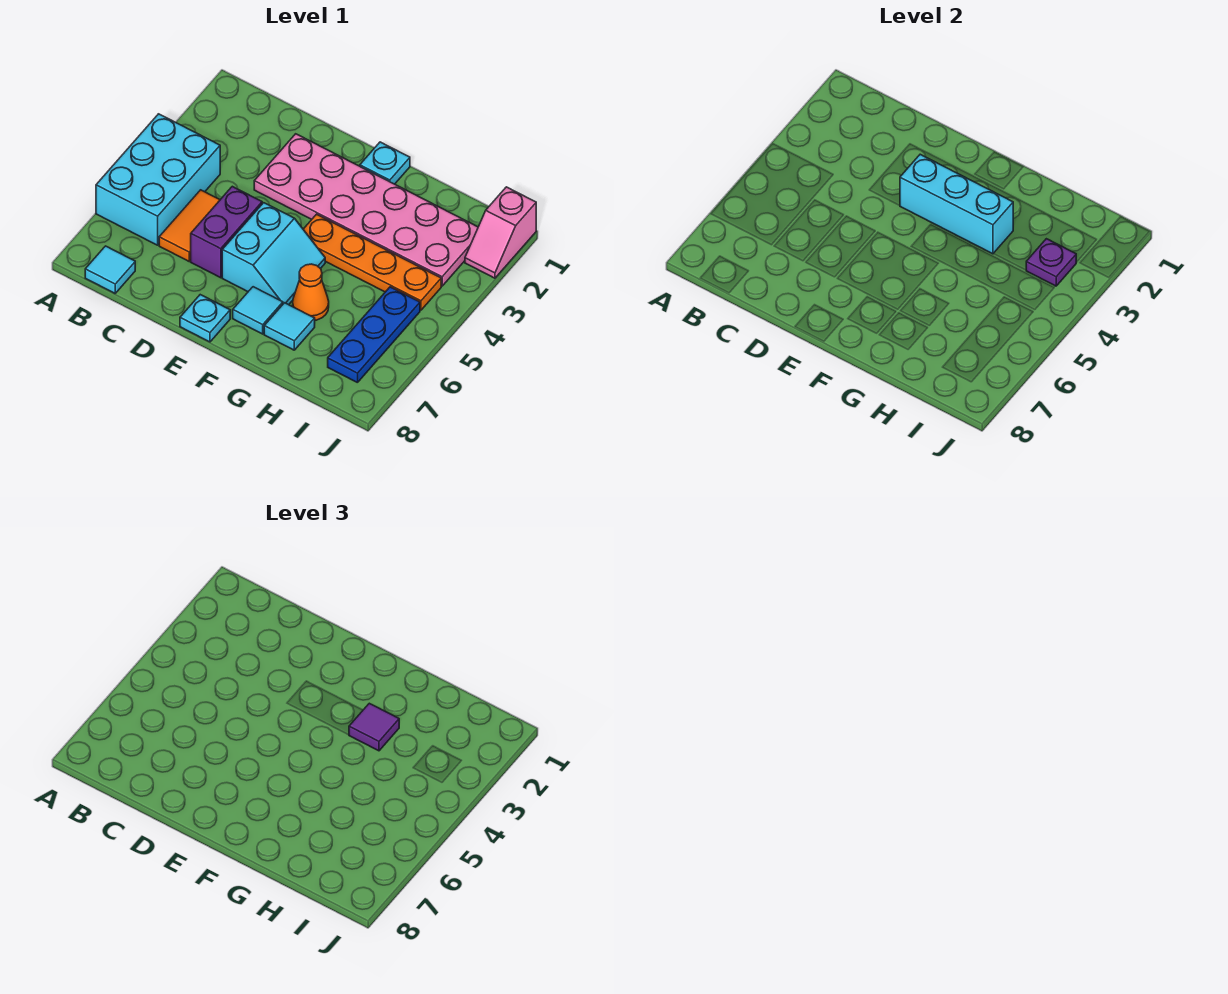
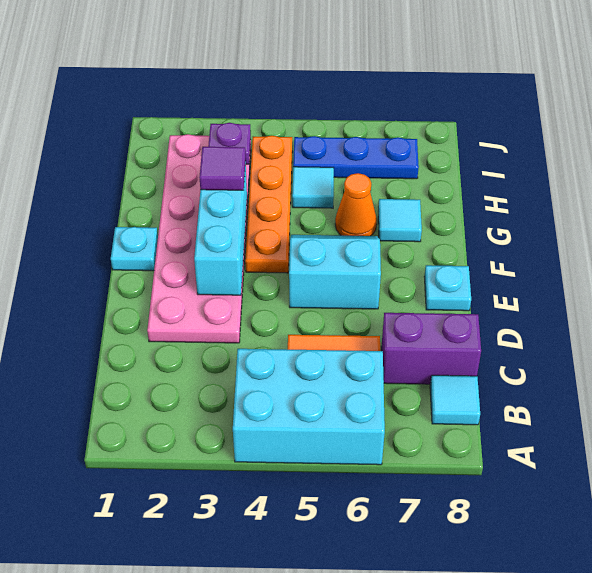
purple 1x2 brick [191,186,262,278] -> purple 1x2 brick moved to [381,313,481,384]
cyan 1x1 tile [233,287,283,334] -> cyan 1x1 tile moved to [292,167,334,208]
pink 1x2 slope [465,187,536,278] -> none

